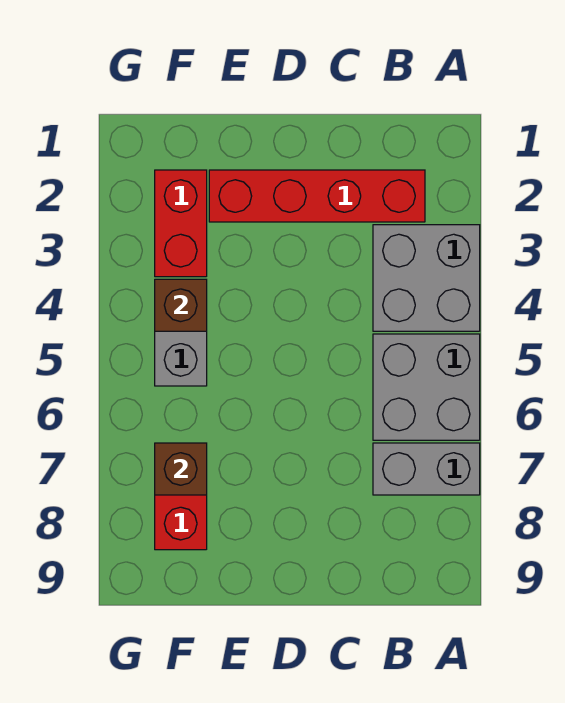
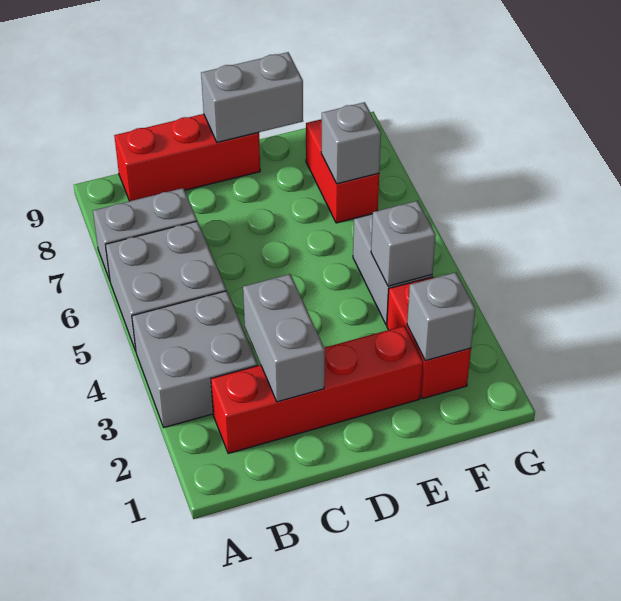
none -> red 1x3 brick [114,114,260,201]
none -> grey 1x2 brick [243,274,325,402]
none -> grey 1x2 brick [201,52,303,142]
none -> grey 1x1 brick [407,272,475,361]
brown 1x1 brick [155,279,207,331] -> grey 1x1 brick [371,201,436,286]
brown 1x1 brick [155,443,207,495] -> grey 1x1 brick [321,102,381,184]

